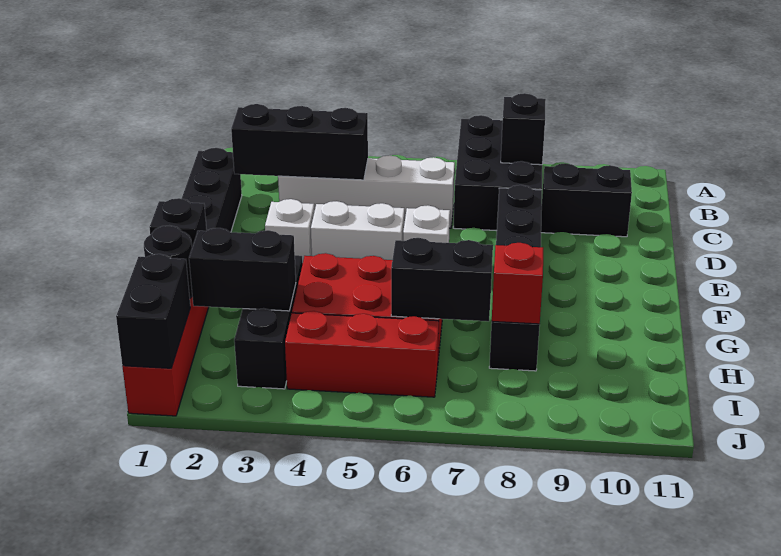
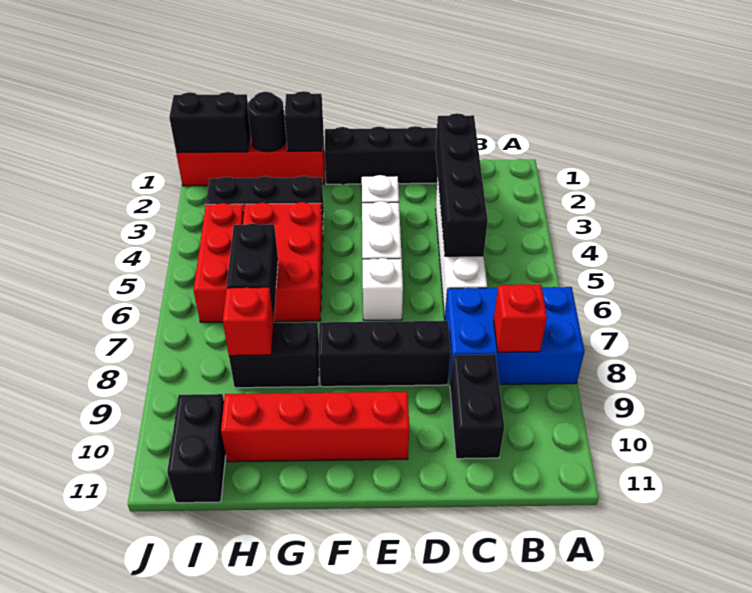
black 2x3 brick [453,115,542,231] -> blue 2x3 brick [445,287,585,384]
black 1x1 brick [501,93,546,165] -> red 1x1 brick [494,284,547,352]
black 1x3 brick [231,104,368,180] -> black 1x4 brick [436,113,488,256]
none -> red 1x4 brick [221,392,409,462]
black 1x2 brick [189,228,296,311] -> black 1x2 brick moved to [167,394,226,503]

